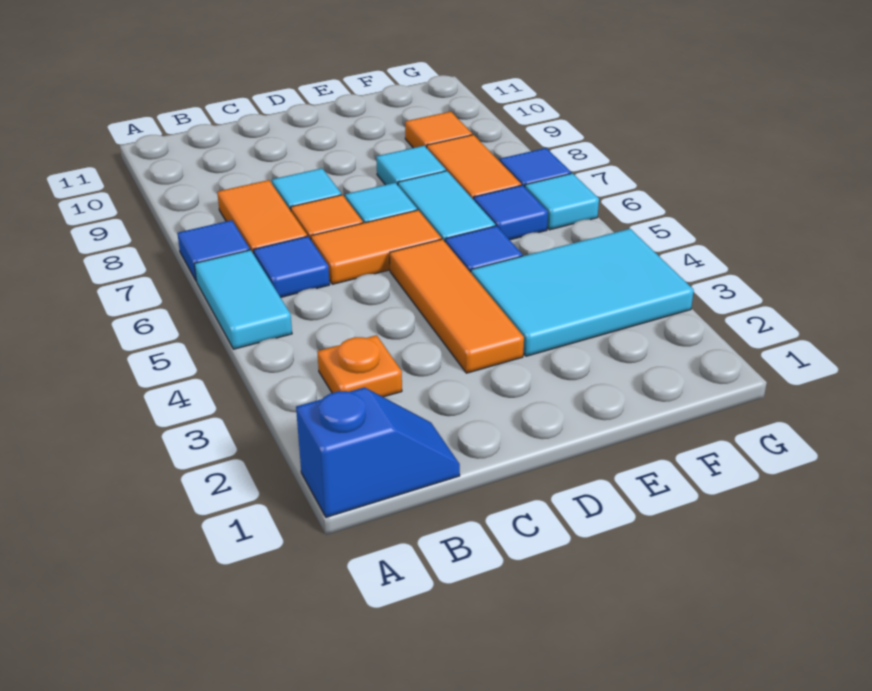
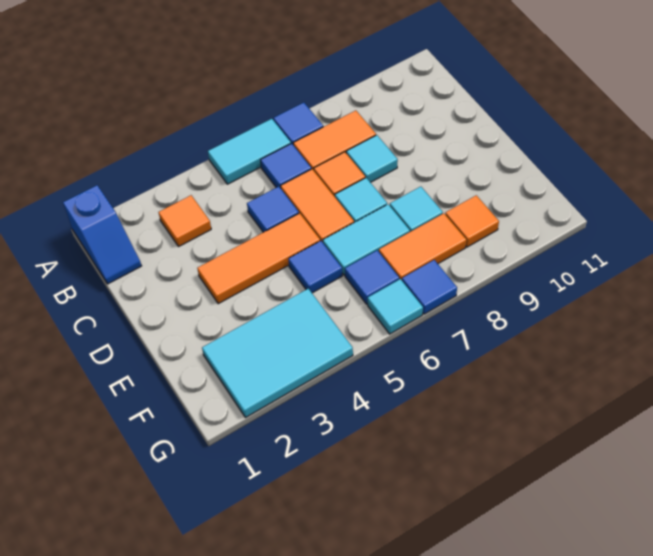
orange 1x1 plate [317,335,402,397] -> orange 1x1 tile [159,195,211,247]
none -> blue 1x1 tile [247,187,299,232]
cyan 2x3 tile [471,229,694,356] -> cyan 2x3 tile turned to [202,289,353,418]

